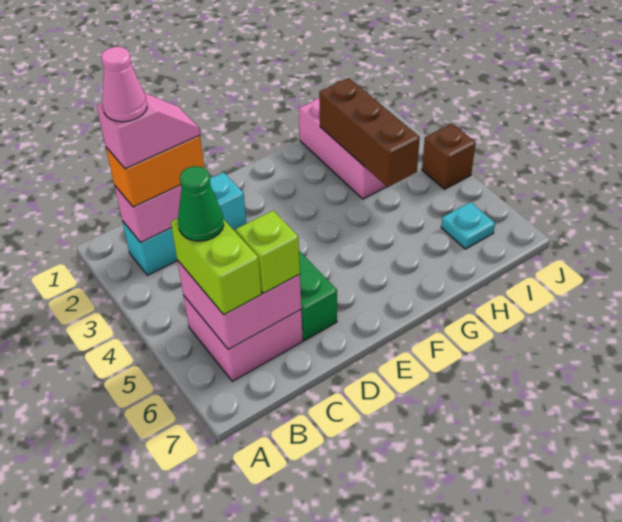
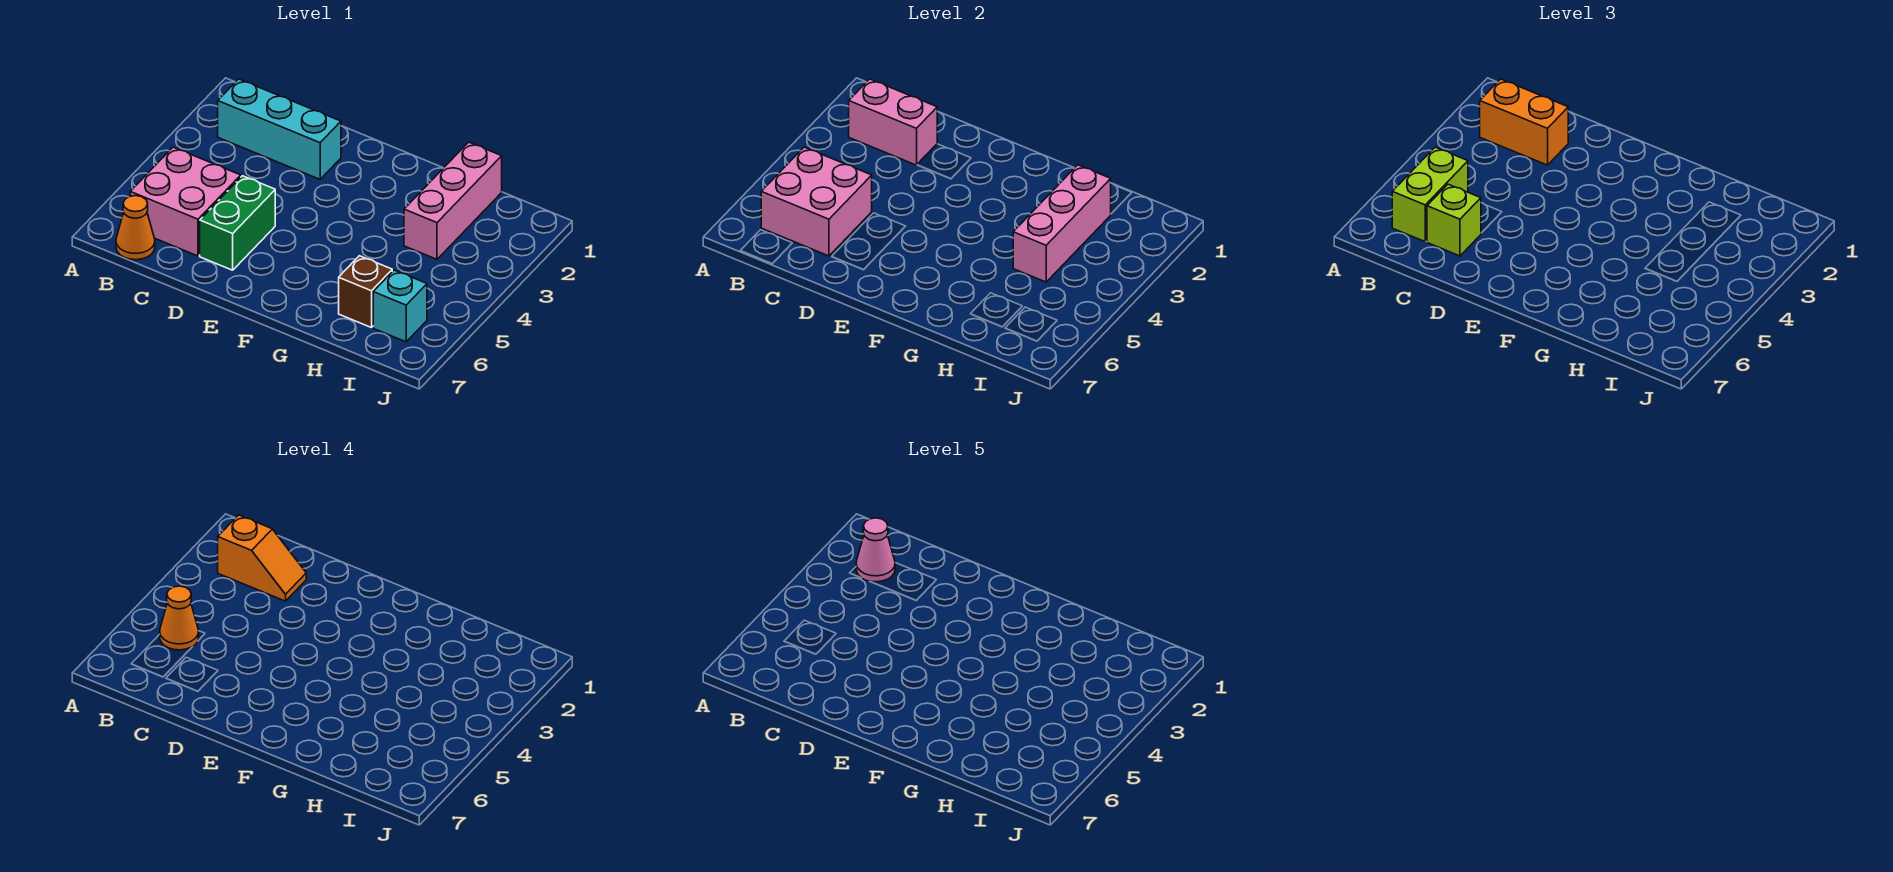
pink 1x2 slope [96,93,200,169] -> orange 1x2 slope [218,515,306,601]
green 1x1 cone [178,166,224,241] -> orange 1x1 cone [160,586,199,650]
none -> orange 1x1 cone [116,196,155,260]
brown 1x3 brick [319,78,420,187] -> pink 1x3 brick [1013,165,1111,282]
cyan 1x1 plate [441,202,495,249] -> cyan 1x1 brick [373,270,427,342]
brown 1x1 brick [422,124,476,189] -> brown 1x1 brick moved to [339,256,392,328]

